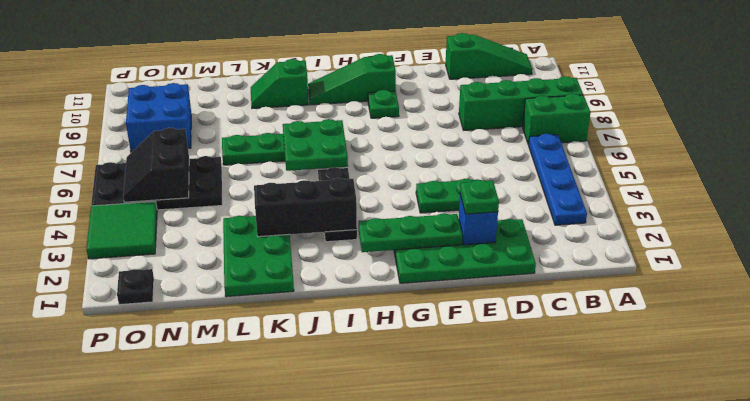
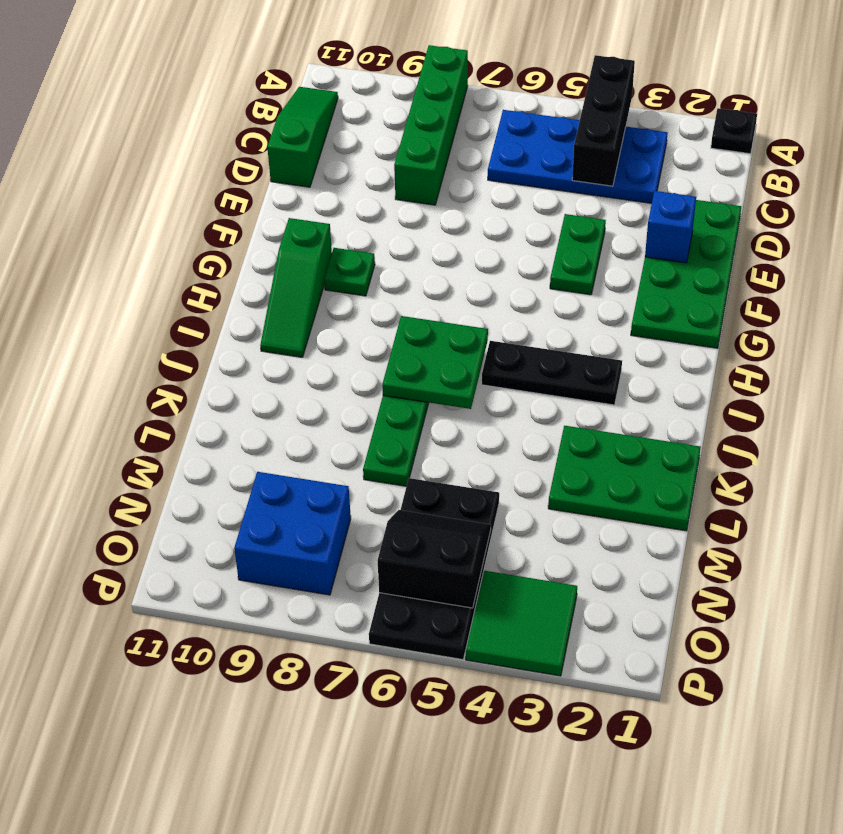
green 1x2 brick [523,94,590,145] -> none
blue 1x4 plate [529,134,587,225] -> blue 2x4 plate [488,110,668,203]
green 1x1 plate [460,180,499,214] -> none
green 1x3 plate [359,213,462,252] -> none
black 1x3 brick [254,178,357,237] -> black 1x3 brick moved to [572,55,635,186]
green 1x2 slope [251,59,309,108] -> none
black 2x2 slope [123,128,189,202] -> black 2x2 slope turned to [378,510,491,608]
black 1x1 plate [117,269,154,305] -> black 1x1 plate moved to [711,108,757,154]

